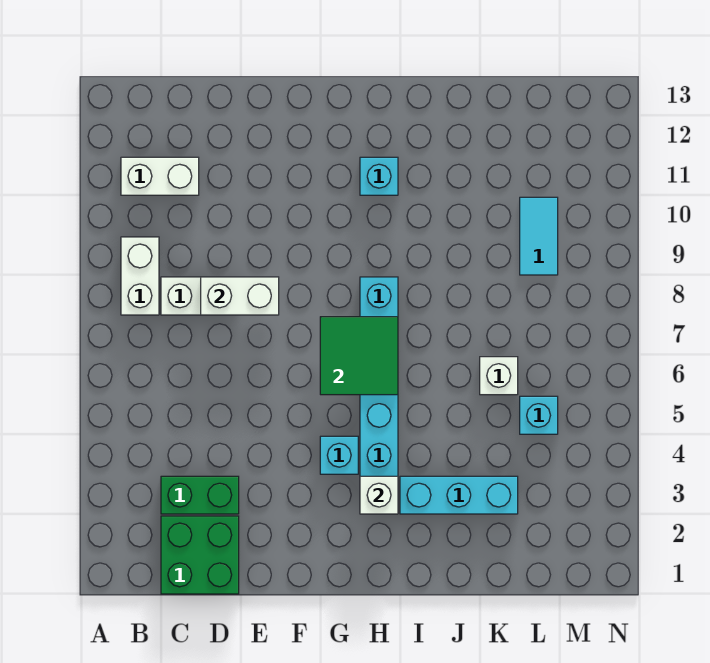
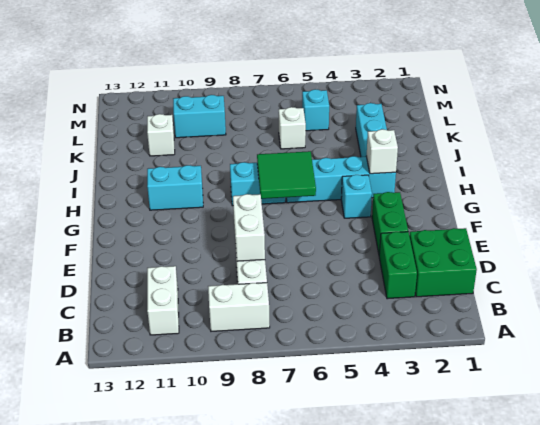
none -> green 1x2 brick [372,192,408,253]
cyan 1x1 brick [360,157,398,195] -> cyan 1x2 brick [147,165,203,210]
none -> white 1x1 brick [147,114,175,156]
cyan 1x2 tile [520,197,558,275] -> cyan 1x2 brick [173,95,226,138]

